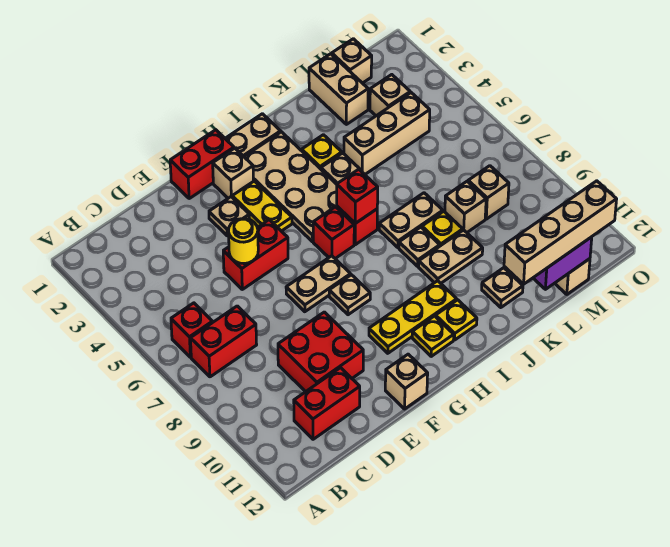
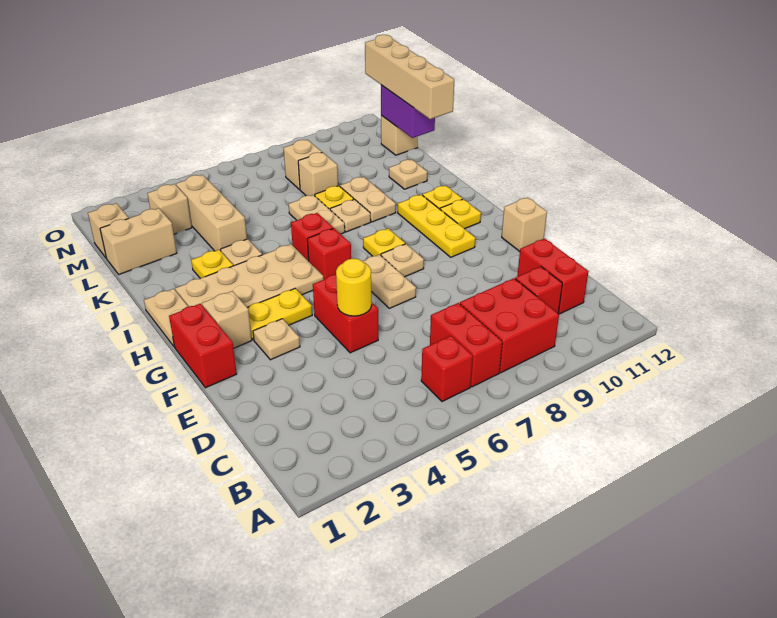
red 2x2 brick [278,312,363,392] -> red 2x2 brick moved to [460,278,559,373]
none -> yellow 1x1 plate [363,228,405,256]
red 1x1 brick [337,169,378,223] -> red 1x1 brick moved to [515,266,562,313]

